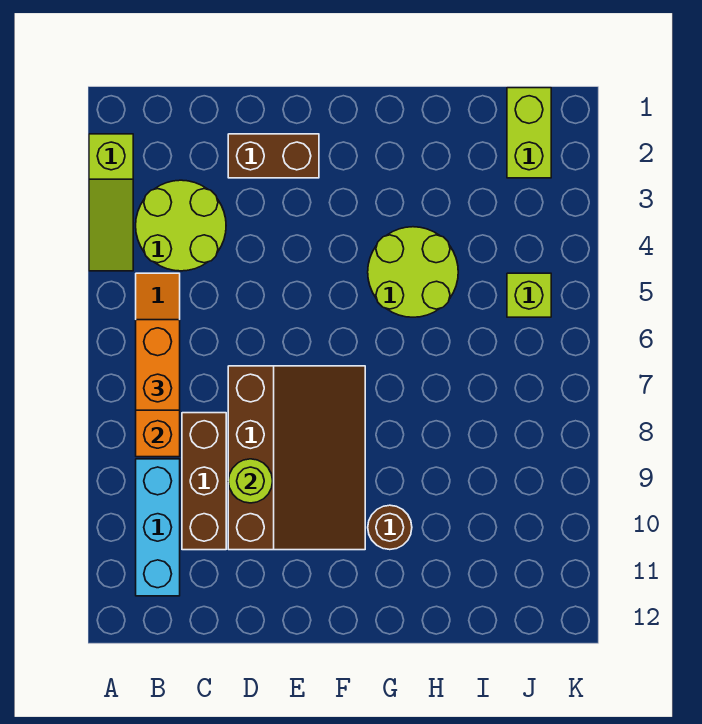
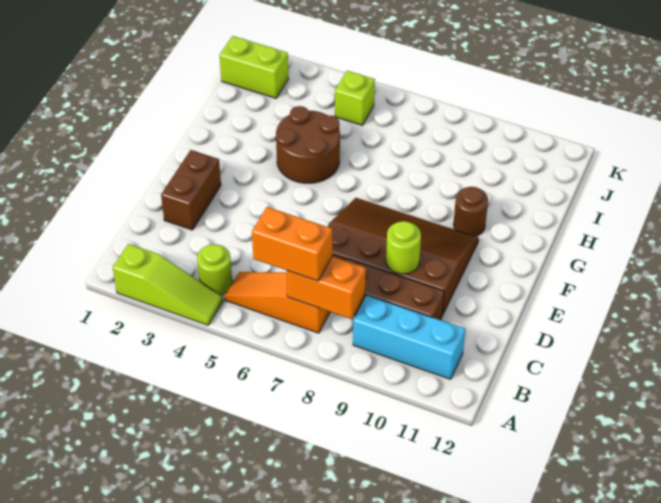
lime 2x2 round brick [136,180,226,271] -> lime 1x1 round brick [197,244,232,295]
lime 2x2 round brick [368,227,458,317] -> brown 2x2 round brick [276,106,340,183]

